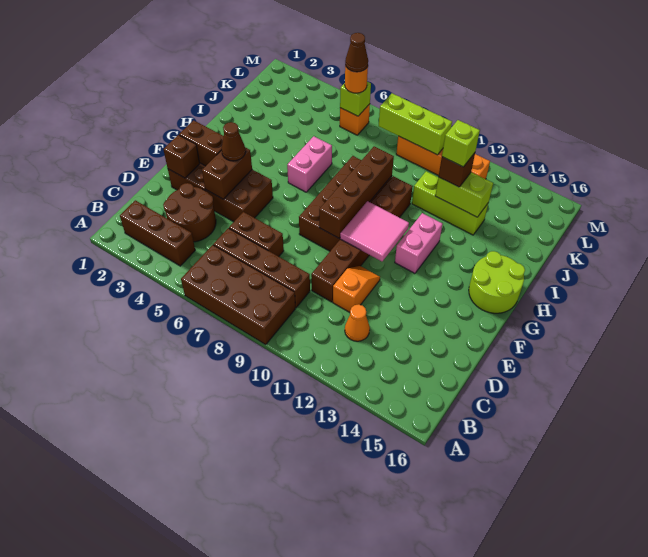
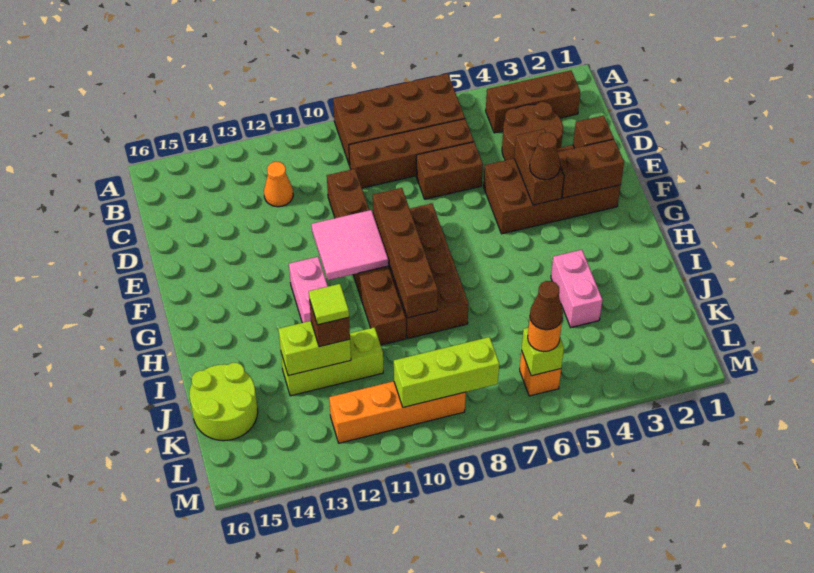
orange 1x2 slope [333,266,380,312] -> none
lime 2x2 round brick [469,251,525,313] -> lime 2x2 round brick moved to [190,363,258,441]
pink 1x2 brick [287,136,332,192] -> pink 1x2 brick moved to [551,250,602,327]
lime 1x1 brick [442,120,480,167] -> lime 1x1 tile [309,284,349,325]

